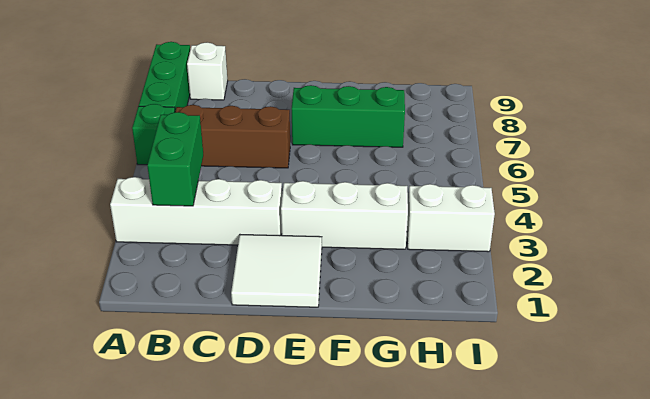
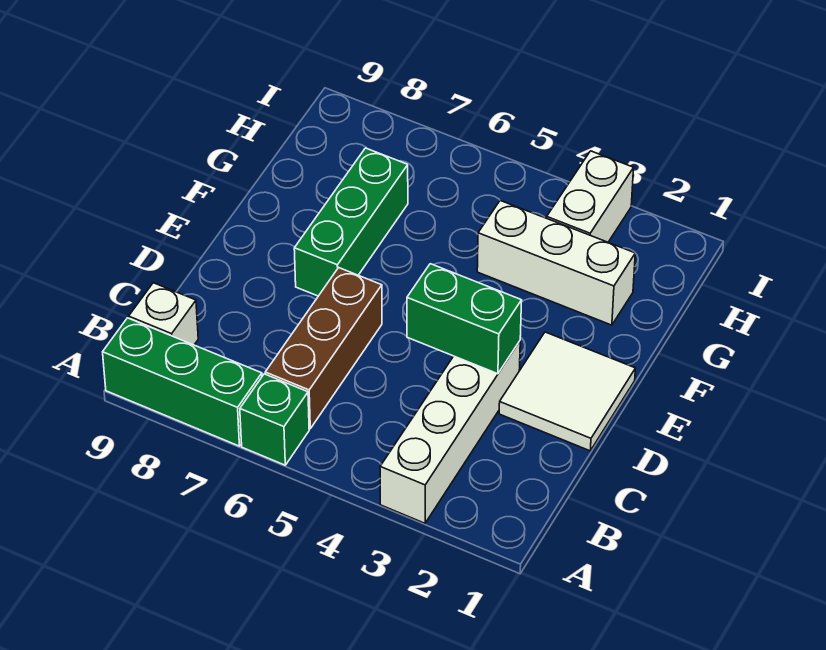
green 1x2 brick [147,112,203,206] -> green 1x2 brick moved to [407,264,522,374]
white 1x3 brick [281,181,408,249] -> white 1x3 brick turned to [477,201,635,325]

